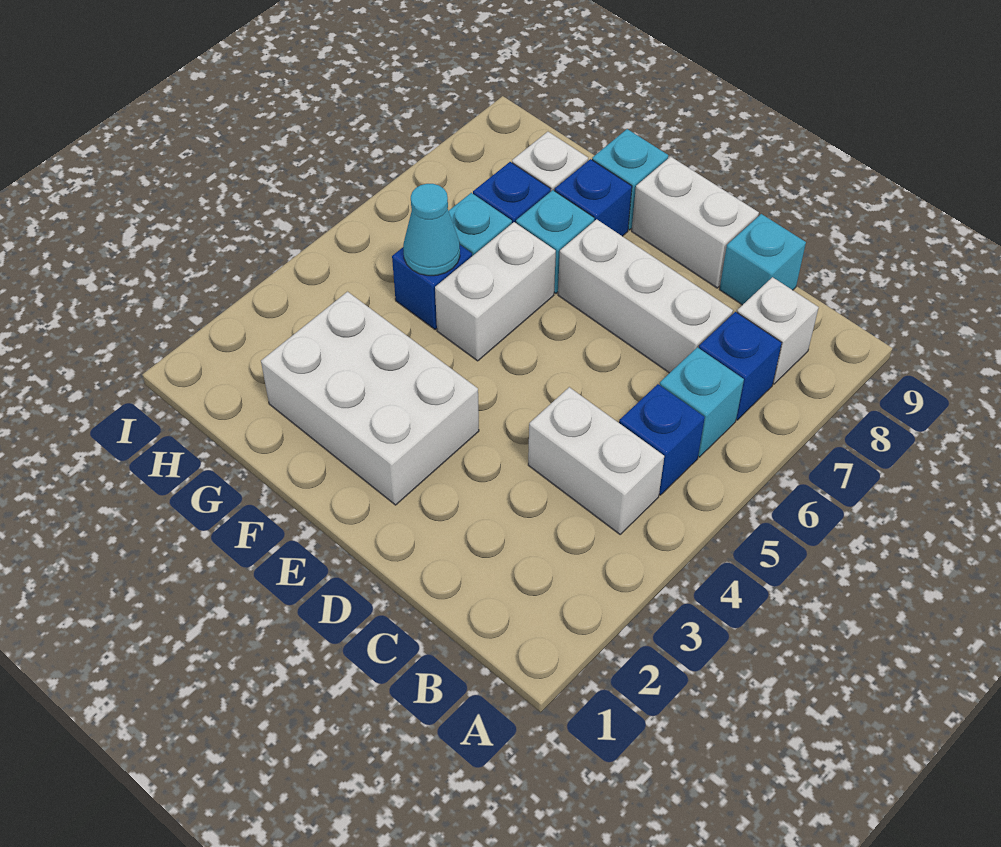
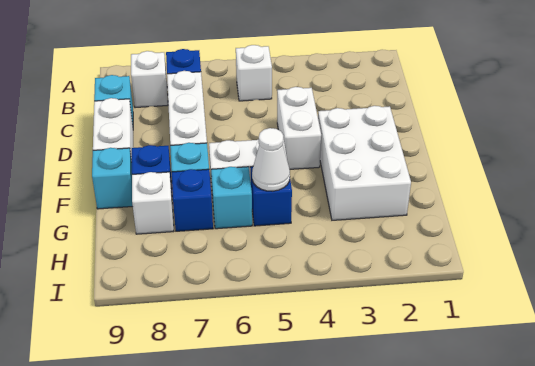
white 1x2 brick [528,387,664,534] -> white 1x2 brick moved to [277,87,321,169]
blue 1x1 brick [619,384,705,495] -> white 1x1 brick [236,45,272,101]
cyan 1x1 brick [660,347,744,457] -> none
cyan 1x1 cone [403,184,460,276] -> white 1x1 cone [252,128,290,191]

